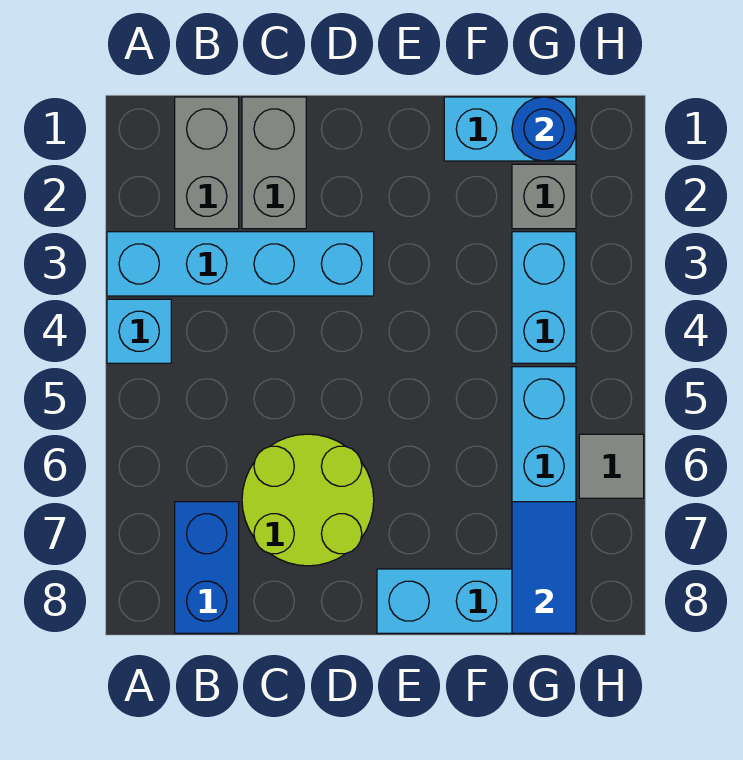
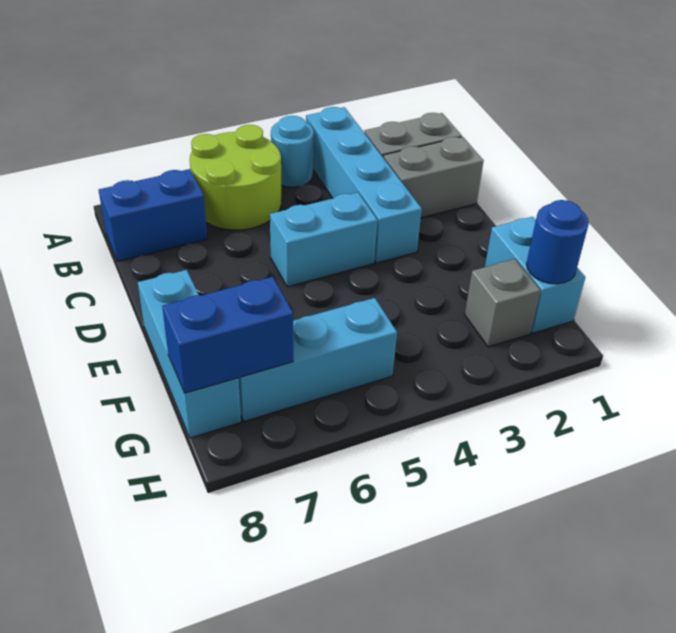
cyan 1x1 brick [107,299,171,363] -> cyan 1x1 round brick [271,116,314,187]
lime 2x2 round brick [242,434,374,566] -> lime 2x2 round brick moved to [190,125,282,230]
cyan 1x2 brick [512,232,576,363] -> cyan 1x2 brick moved to [270,193,377,287]
blue 1x2 tile [512,502,576,633] -> blue 1x2 brick [162,277,293,393]
grey 1x1 tile [579,434,644,498] -> none

